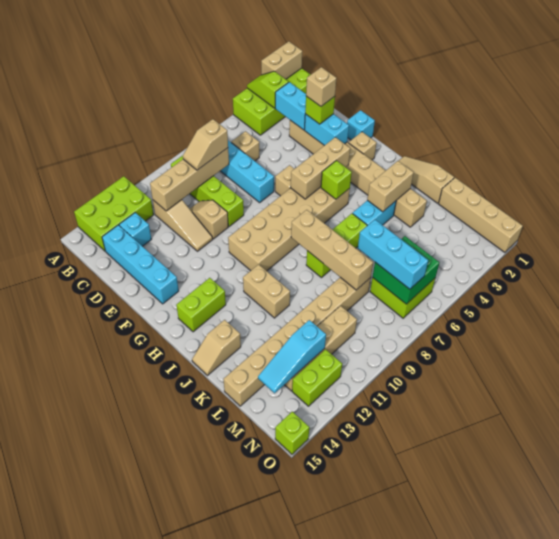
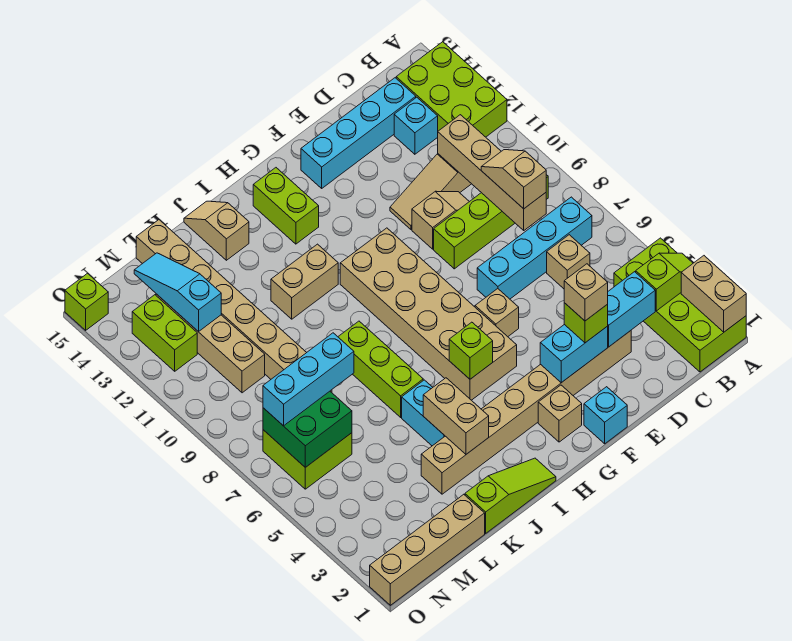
tan 1x3 brick [291,137,350,199] -> none
tan 1x3 slope [399,156,454,203] -> lime 1x3 slope [465,458,556,533]
tan 1x4 brick [291,210,373,290] -> none

